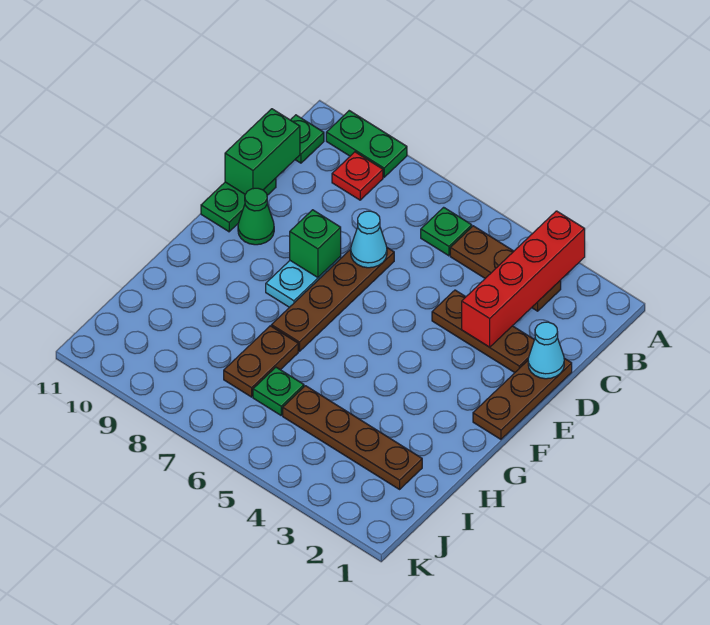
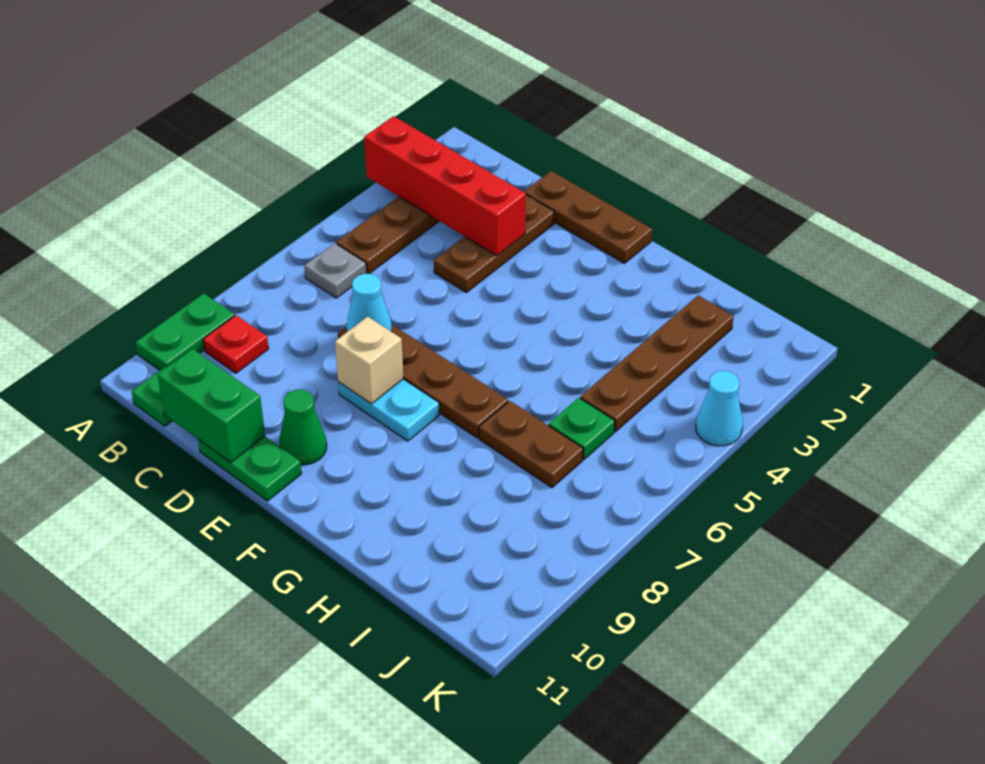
green 1x1 plate [421,207,472,256] -> grey 1x1 plate [304,243,367,298]
cyan 1x1 cone [528,322,564,379] -> cyan 1x1 cone moved to [696,371,743,446]
green 1x1 brick [290,210,341,277] -> tan 1x1 brick [335,316,403,404]

